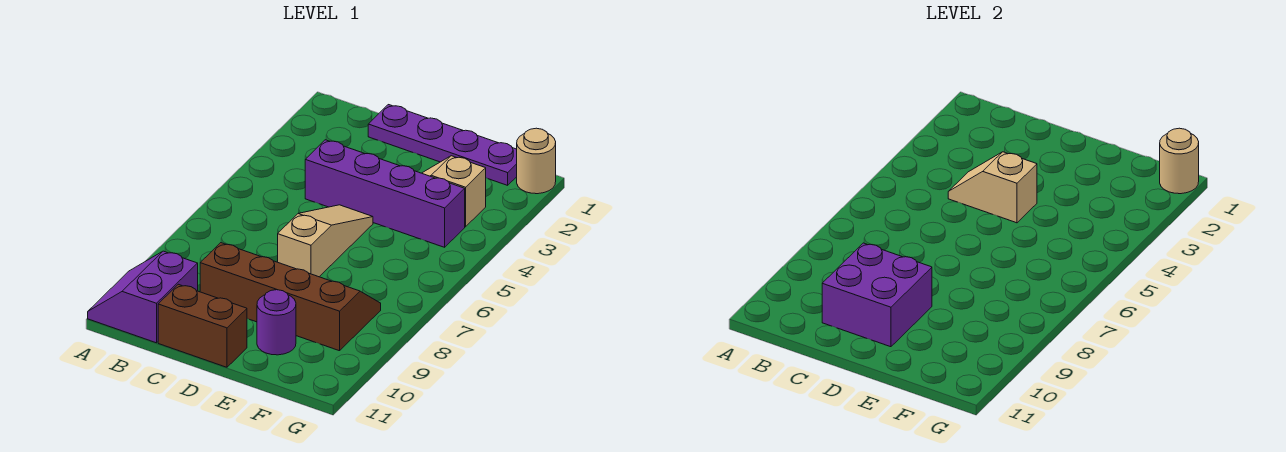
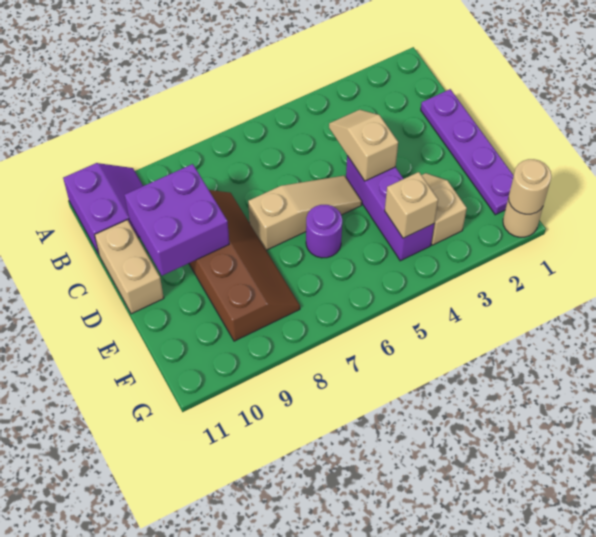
purple 2x2 slope [88,251,198,343] -> purple 2x2 slope turned to [63,163,143,254]
purple 1x4 brick [305,140,465,247] -> purple 1x3 brick [346,156,434,261]
brown 1x2 brick [158,284,247,367] -> tan 1x2 brick [95,220,164,314]
purple 1x1 round brick [257,290,296,355] -> purple 1x1 round brick moved to [306,205,342,258]
none -> tan 1x1 brick [385,172,438,238]

